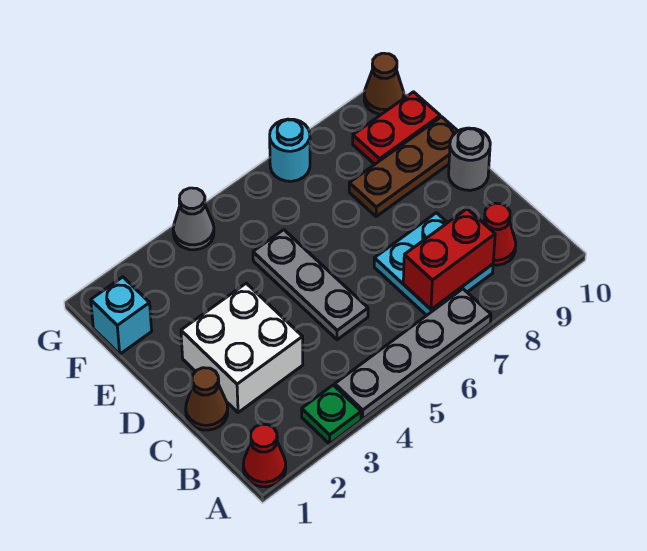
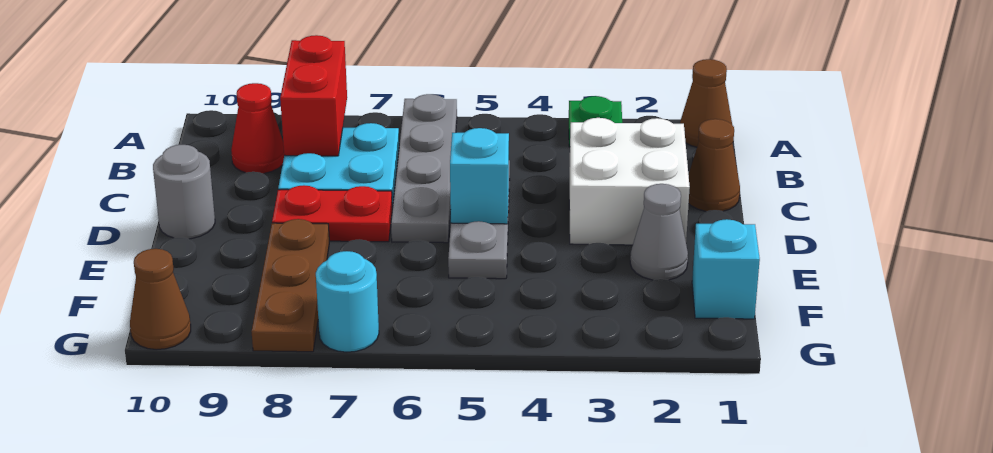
red 1x1 cone [243,424,286,487] -> brown 1x1 cone [680,59,732,147]
grey 1x4 plate [335,289,491,419] -> grey 1x4 plate turned to [391,94,457,243]
red 1x2 brick [403,209,495,309] -> red 1x2 brick turned to [280,35,347,156]
none -> cyan 1x1 brick [450,128,509,224]
brown 1x3 plate [349,117,457,217] -> brown 1x3 plate turned to [251,219,329,352]
red 1x2 plate [353,92,440,164] -> red 1x2 plate moved to [272,185,392,242]
grey 1x1 cone [173,188,214,250] -> grey 1x1 cone moved to [630,184,688,280]

